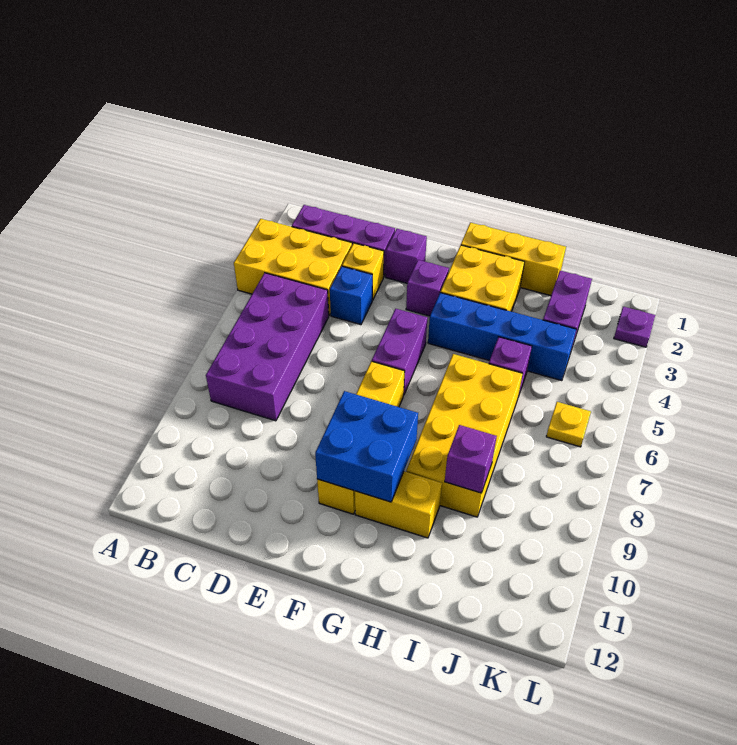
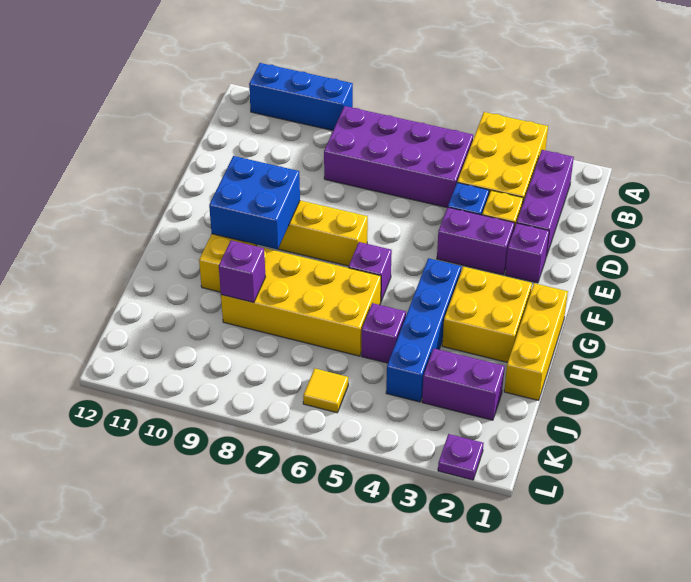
none -> blue 1x3 brick [249,63,353,130]
purple 1x1 brick [406,260,449,316] -> purple 1x1 brick moved to [349,242,392,301]
purple 1x2 brick [372,309,428,394] -> purple 1x2 brick moved to [437,207,515,275]
yellow 1x1 plate [546,402,591,447] -> yellow 1x1 tile [303,369,348,413]

